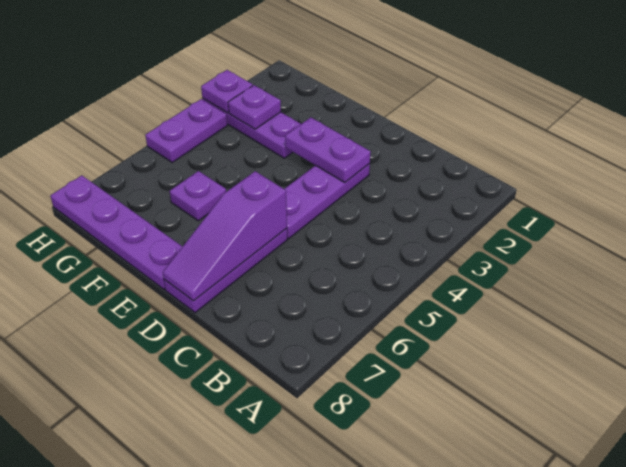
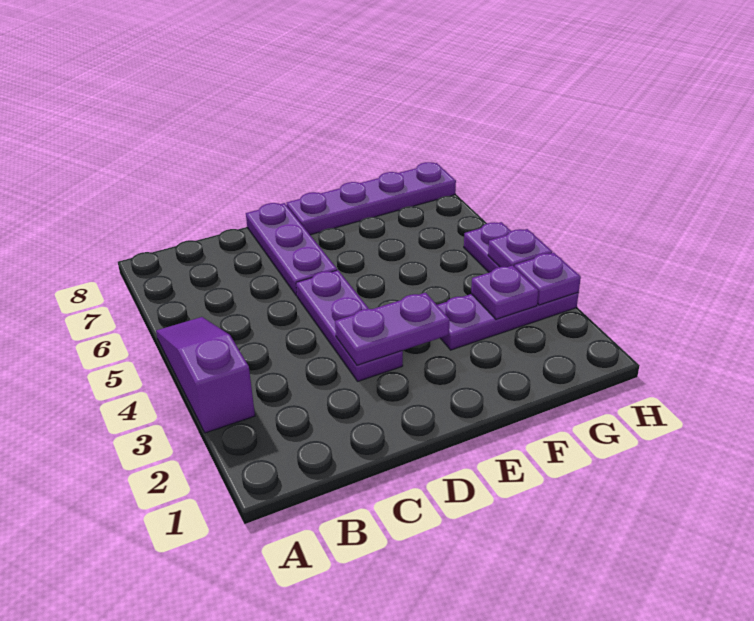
purple 1x3 slope [163,171,287,301] -> purple 1x3 slope moved to [156,317,255,433]
purple 1x1 plate [170,171,226,221] -> purple 1x1 plate moved to [488,229,552,267]

